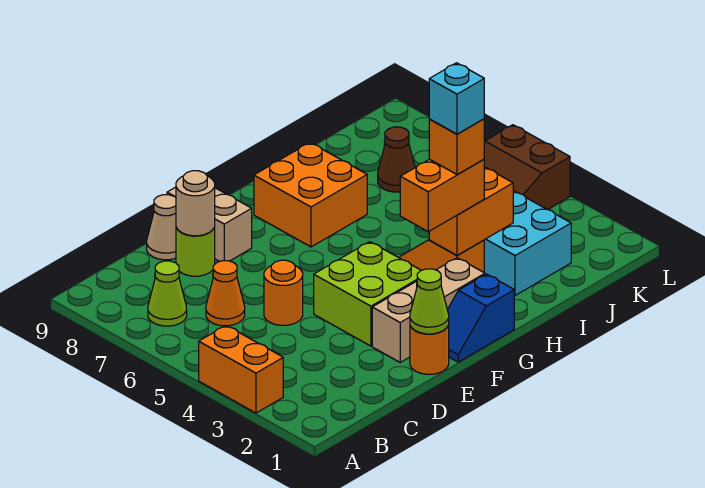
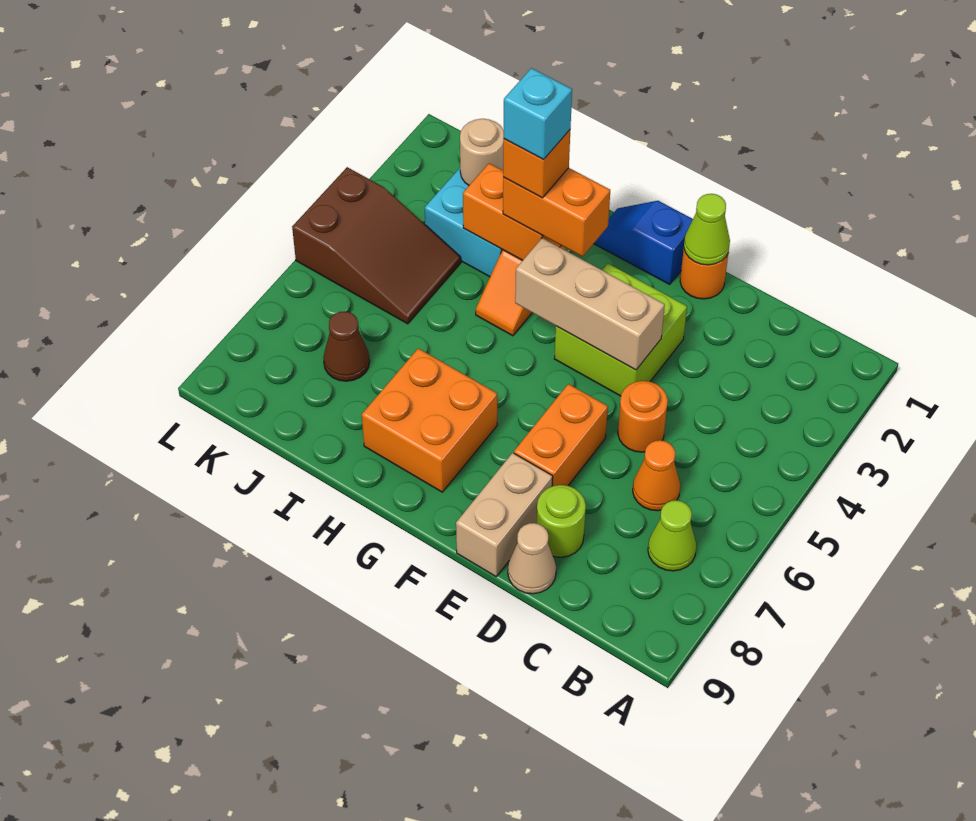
orange 1x2 brick [199,325,283,413] -> orange 1x2 brick moved to [514,384,608,486]
tan 1x1 round brick [176,171,215,236] -> tan 1x1 round brick moved to [460,119,504,185]
tan 1x3 brick [372,258,485,362] -> tan 1x3 brick moved to [515,238,665,370]
blue 1x2 slope [447,274,514,362] -> blue 1x2 slope turned to [594,201,693,284]

